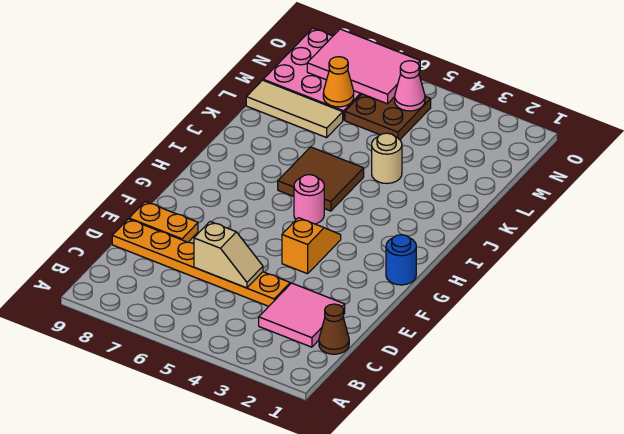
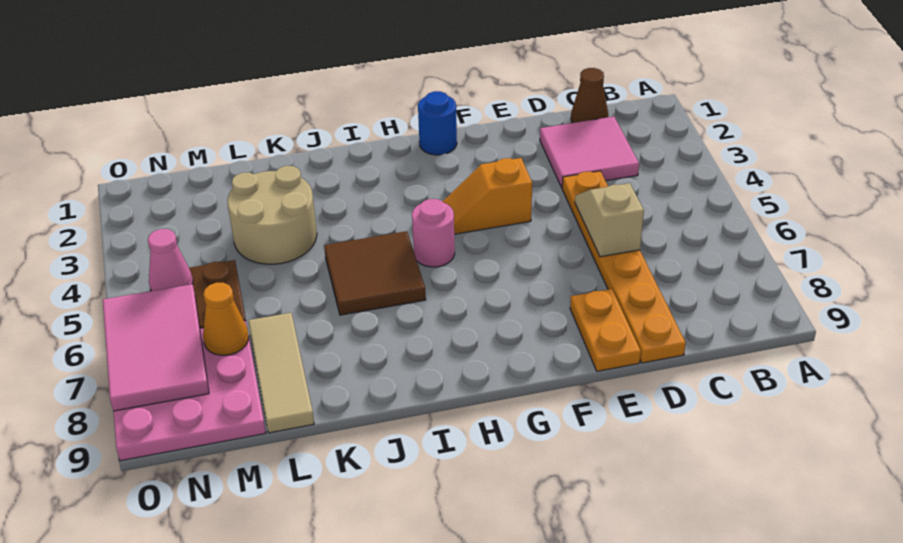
tan 1x1 round brick [372,133,402,183] -> tan 2x2 round brick [227,166,317,264]

